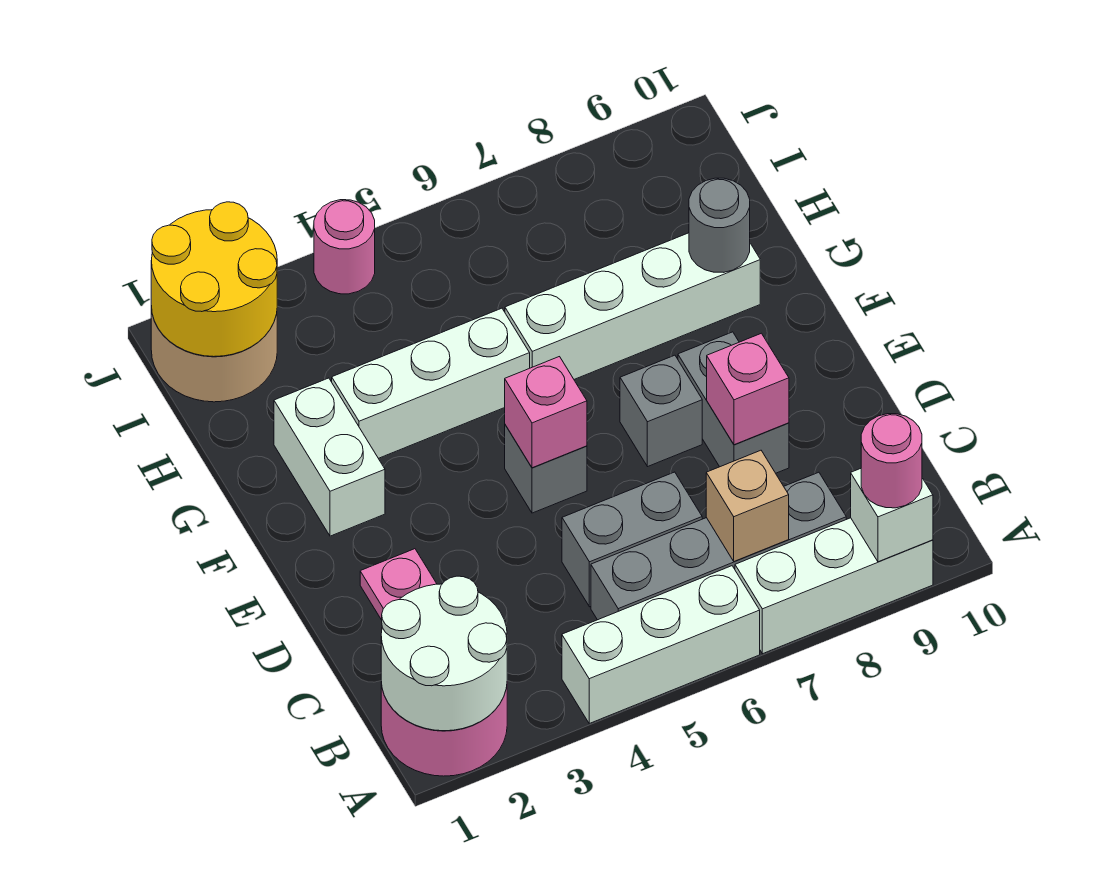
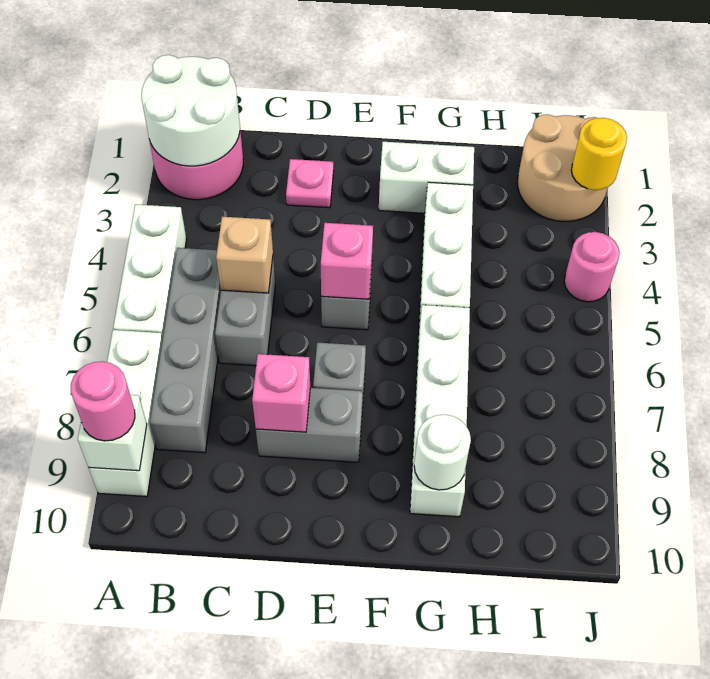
tan 1x1 brick [706,450,789,561] -> tan 1x1 brick moved to [216,217,273,293]
grey 1x1 round brick [689,178,750,272] -> white 1x1 round brick [414,415,471,490]
yellow 2x2 round brick [151,202,277,357] -> yellow 1x1 round brick [571,118,627,190]

